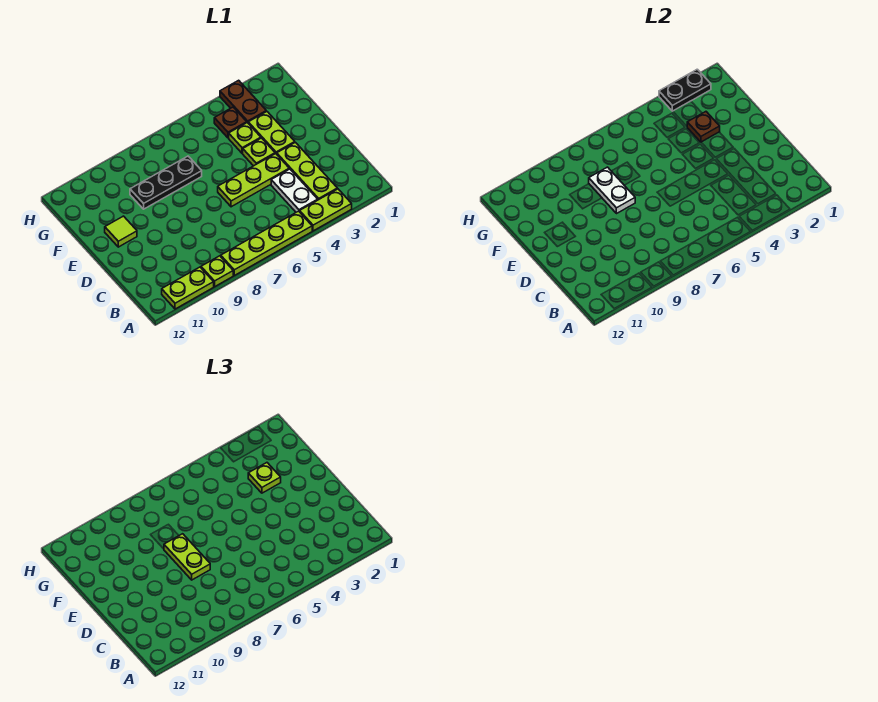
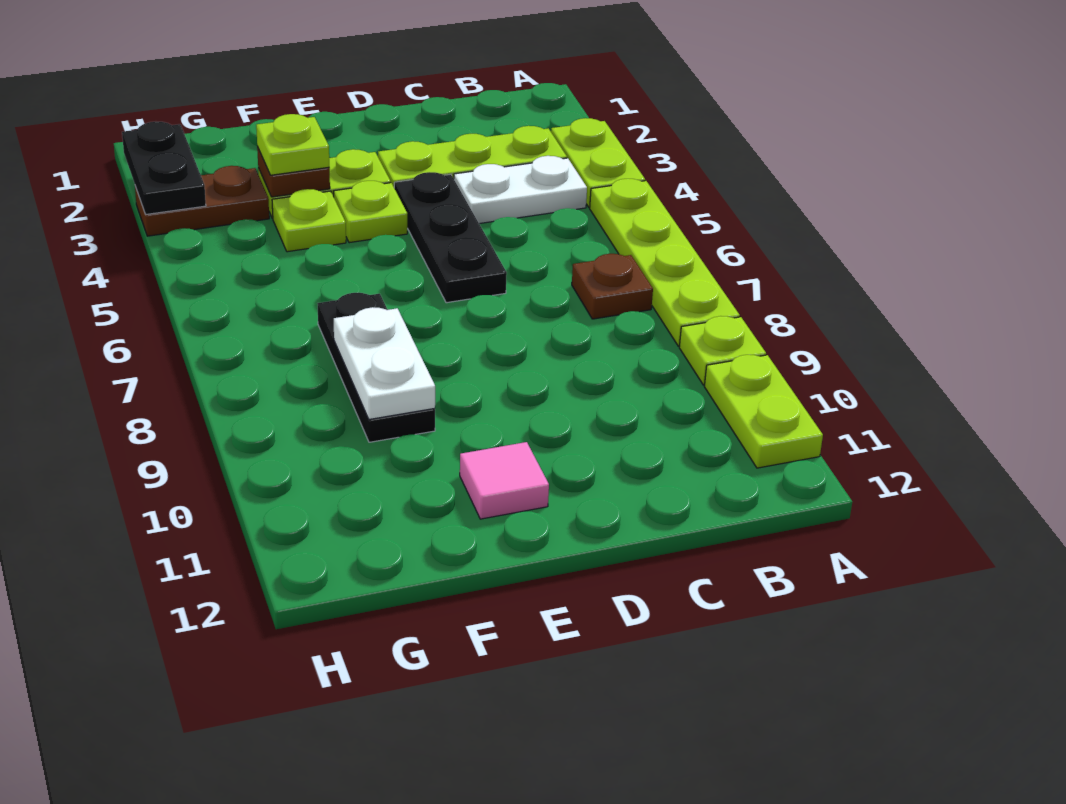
lime 1x3 plate [218,154,289,207] -> black 1x3 plate [394,172,507,303]
lime 1x2 plate [164,534,210,580] -> none
white 1x2 plate [589,167,635,214] -> white 1x2 plate turned to [334,307,435,419]
lime 1x1 tile [105,216,137,247] -> pink 1x1 tile [460,442,549,519]
brown 1x1 plate [214,107,247,138] -> brown 1x1 plate moved to [572,254,653,319]

